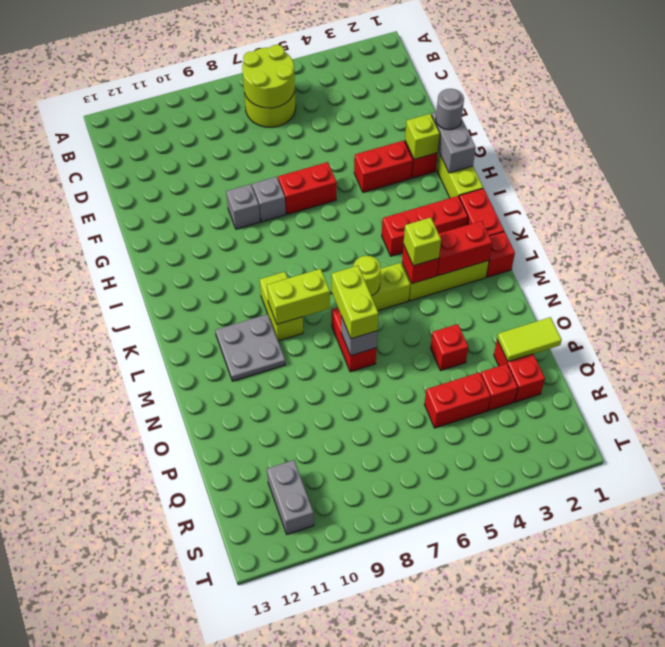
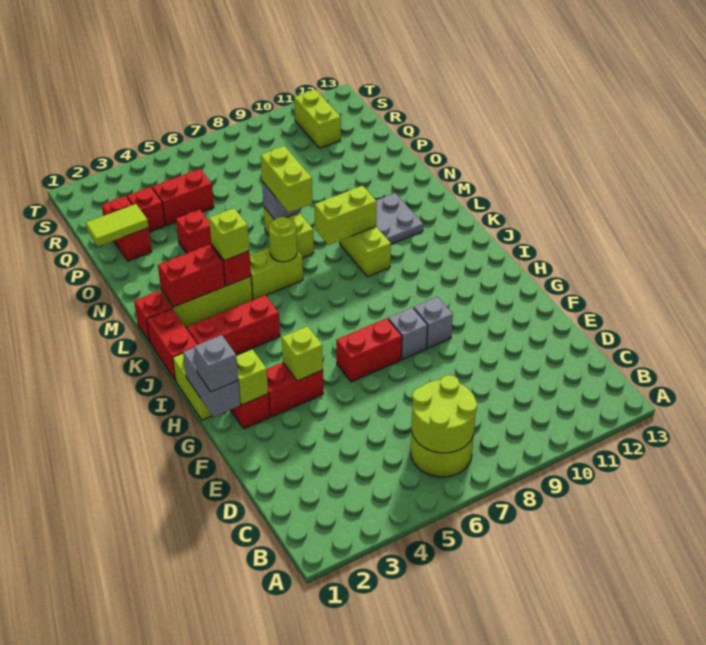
grey 1x1 round brick [436,89,464,130] -> grey 1x1 brick [194,335,238,392]
none -> lime 1x1 brick [282,326,323,381]
red 1x2 brick [332,308,376,372] -> lime 1x2 brick [264,207,314,258]
grey 1x2 brick [267,460,314,534] -> lime 1x2 brick [294,90,341,148]

